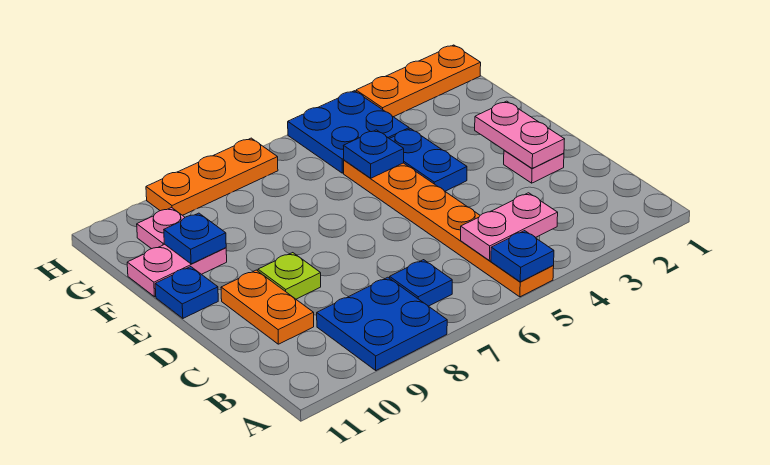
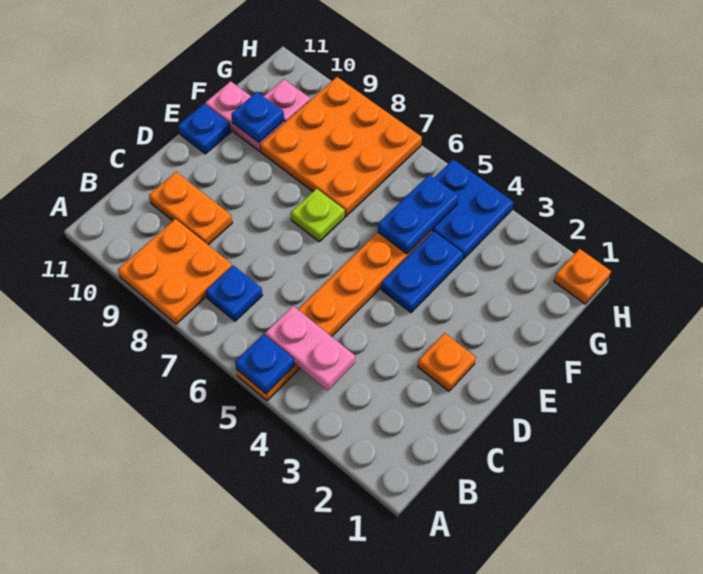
blue 2x2 plate [317,277,447,370] -> orange 2x2 plate [118,219,232,324]
orange 1x2 plate [221,270,314,344] -> orange 1x2 plate turned to [149,172,232,245]
pink 1x1 plate [504,150,564,183] -> orange 1x1 plate [418,333,476,391]
pink 1x2 plate [475,101,565,168] -> none
lime 1x1 plate [258,253,321,299] -> lime 1x1 plate moved to [291,189,345,242]
blue 1x1 plate [344,130,404,178] -> blue 1x2 plate [378,175,459,254]
orange 1x3 plate [356,45,481,117] -> orange 1x1 plate [554,249,611,304]
orange 1x3 plate [146,138,278,215] -> orange 3x3 plate [260,77,422,216]

